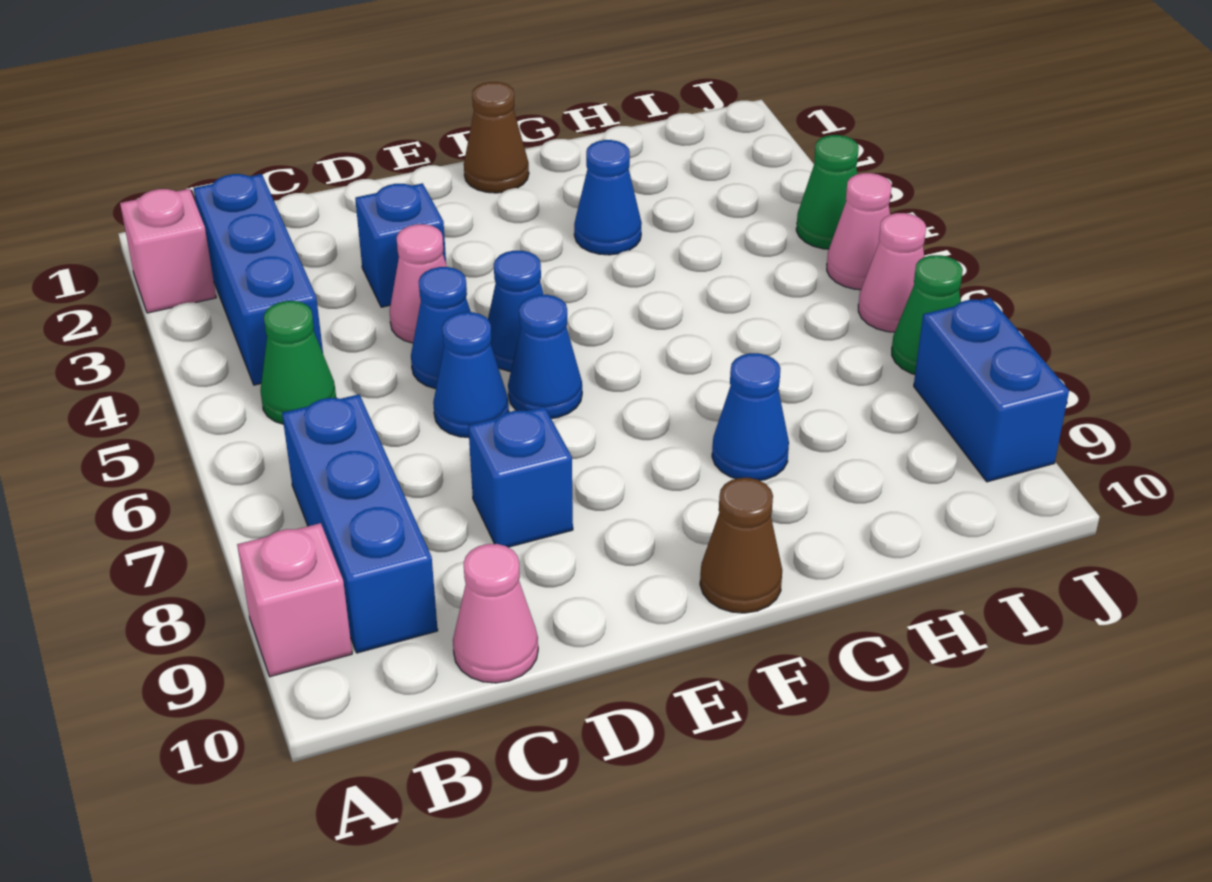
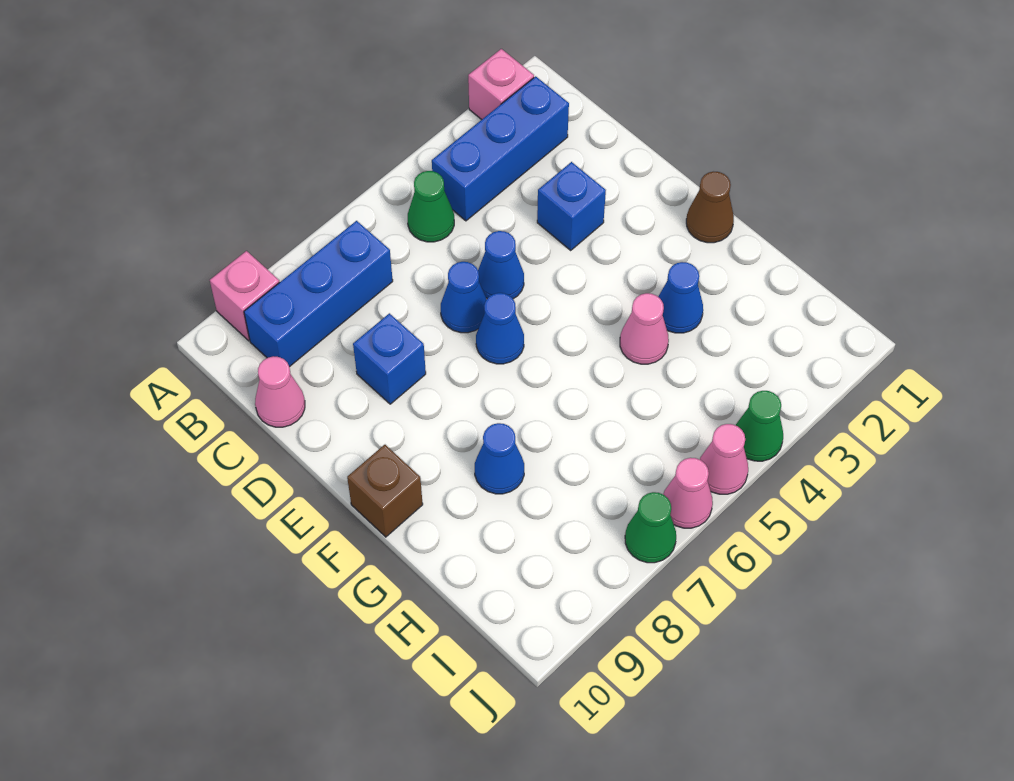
pink 1x1 cone [389,224,447,343] -> pink 1x1 cone moved to [620,293,669,364]
blue 1x1 cone [488,251,544,372] -> none
brown 1x1 cone [700,478,782,613] -> brown 1x1 brick [347,445,423,537]
blue 1x2 brick [914,298,1069,482] -> none

